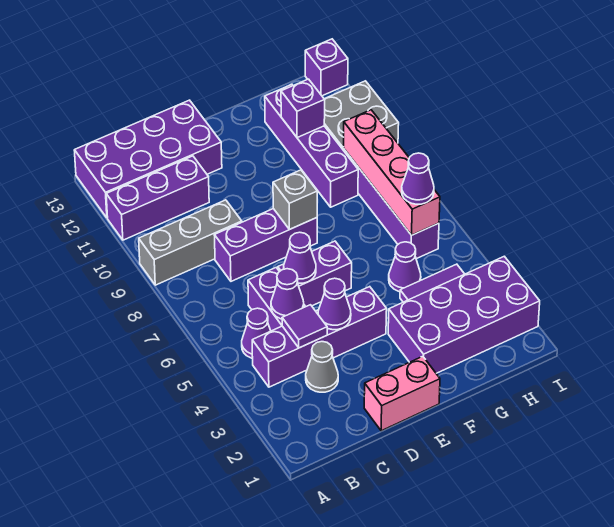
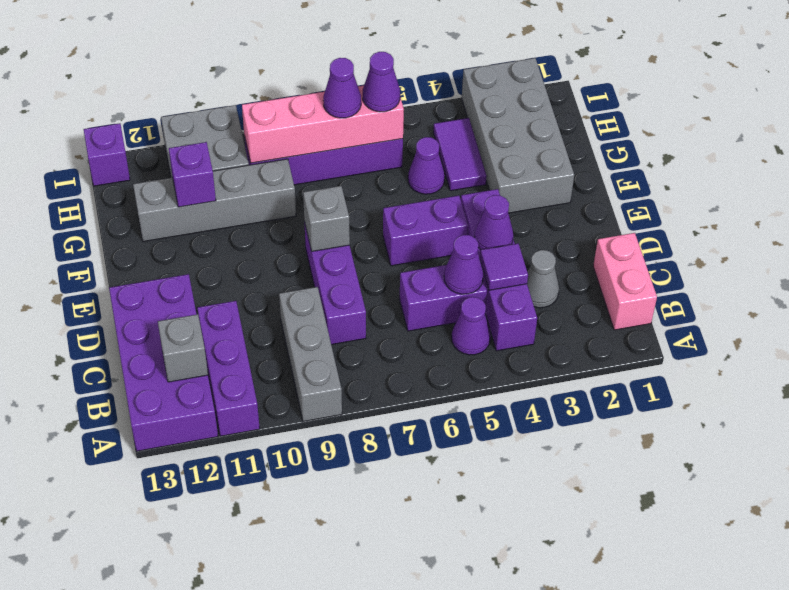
none -> grey 1x1 brick [158,314,208,382]
pink 1x2 brick [364,356,440,431] -> pink 1x2 brick moved to [593,233,657,330]
purple 1x2 brick [278,241,352,306] -> purple 1x2 brick turned to [383,196,468,266]
purple 1x1 cone [284,232,316,283] -> purple 1x1 cone moved to [323,58,361,118]
purple 2x4 brick [388,256,540,373] -> grey 2x4 brick [462,58,574,213]
purple 1x4 brick [265,84,358,207] -> grey 1x4 brick [133,159,296,242]

